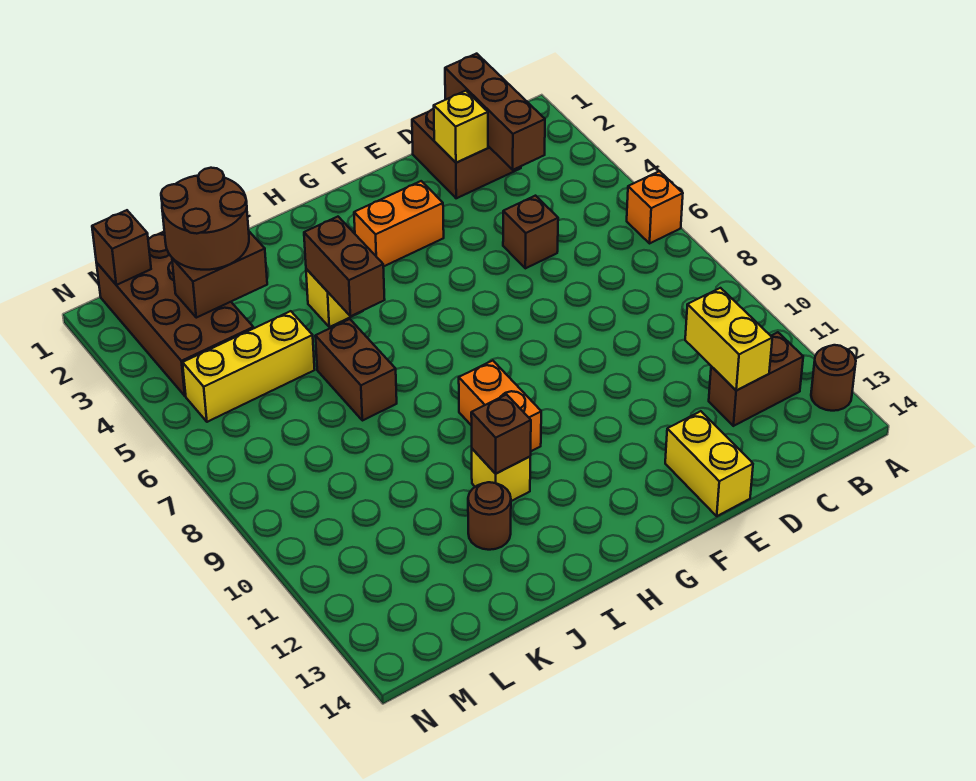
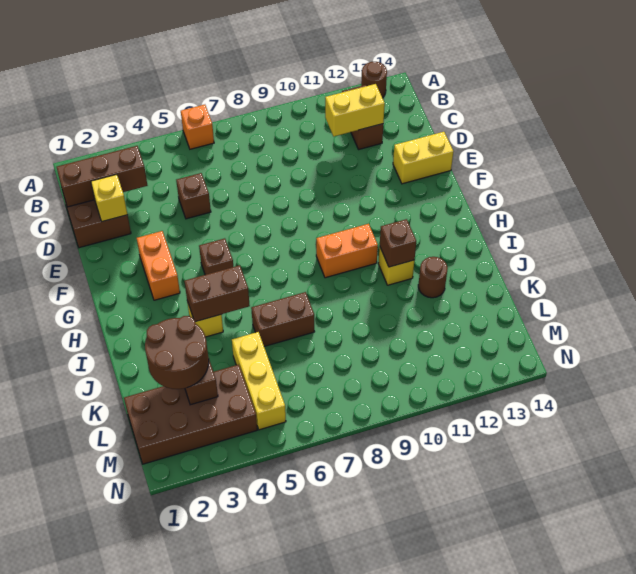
brown 1x1 brick [92,210,151,285] -> brown 1x1 brick moved to [199,238,233,275]

